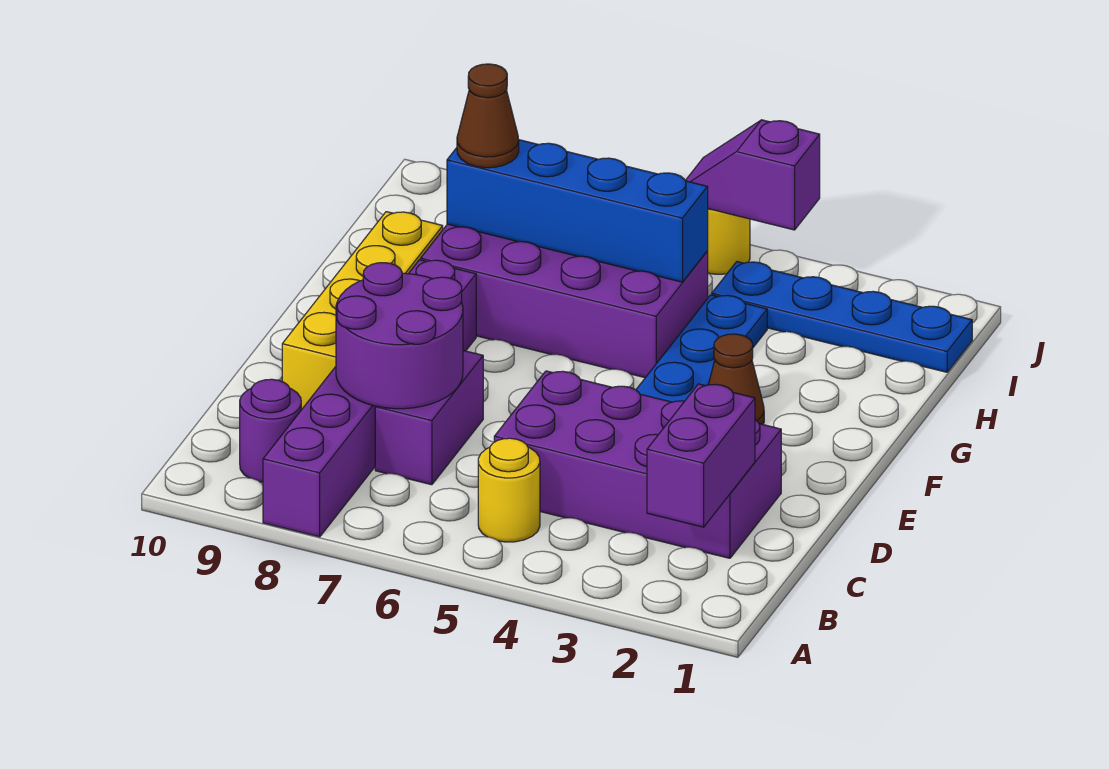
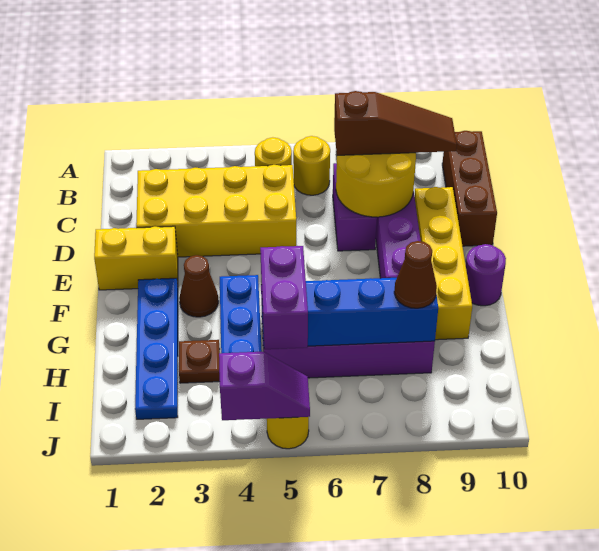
purple 1x2 brick [647,384,755,527] -> purple 1x2 brick moved to [260,246,308,349]
none -> yellow 1x1 round brick [293,136,330,195]
purple 1x1 round brick [240,379,301,482] -> purple 1x1 round brick moved to [466,244,506,306]
none -> brown 1x3 brick [442,131,497,246]
purple 2x4 brick [494,371,781,558] -> yellow 2x4 brick [136,165,296,257]
purple 2x2 round brick [336,263,463,409] -> yellow 2x2 round brick [336,153,416,217]
none -> brown 1x3 slope [334,91,457,155]
none -> yellow 1x2 brick [94,226,178,290]
none -> brown 1x1 plate [179,340,220,383]
blue 1x4 plate [712,262,972,372] -> blue 1x4 plate turned to [135,278,178,419]

